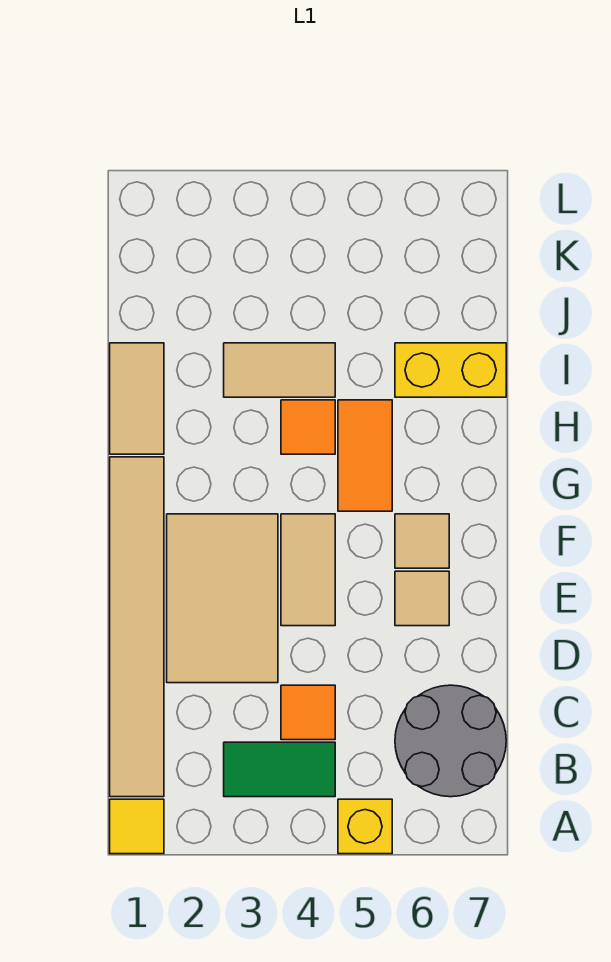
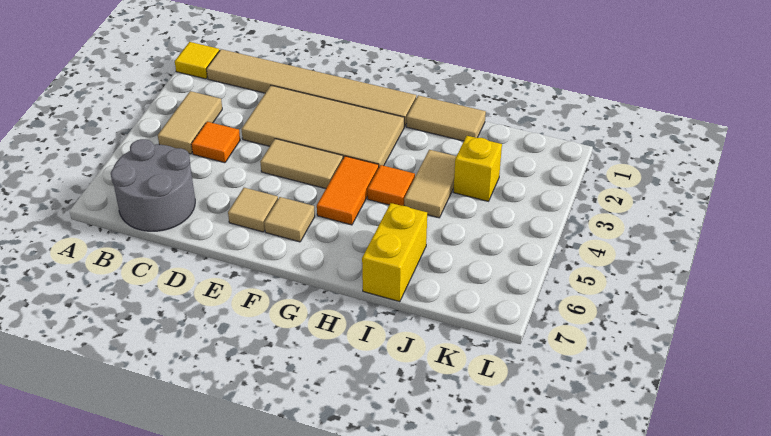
yellow 1x1 brick [338,799,392,854] -> yellow 1x1 brick moved to [454,136,502,201]
green 1x2 tile [224,742,335,797] -> tan 1x2 tile [158,91,222,154]
tan 2x3 tile [167,514,278,683] -> tan 2x4 tile [242,85,404,166]
orange 1x2 tile [338,400,392,511] -> orange 1x2 tile turned to [317,156,379,225]

